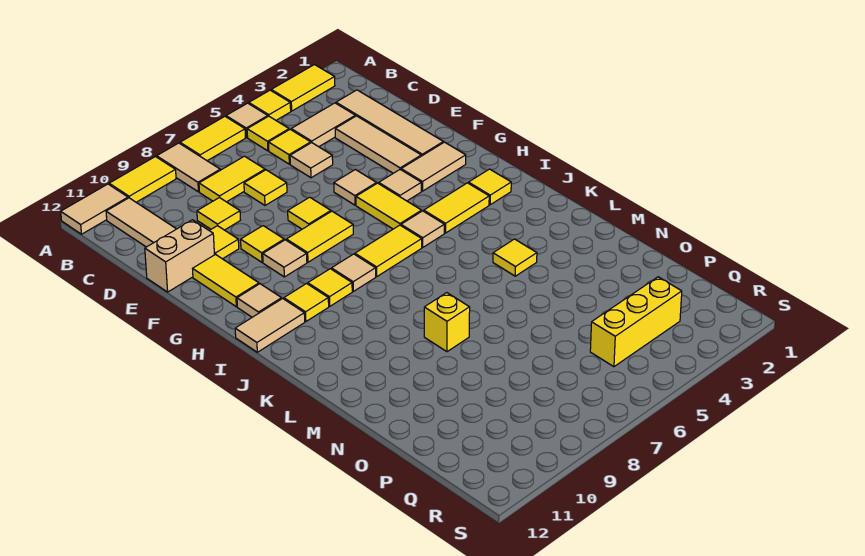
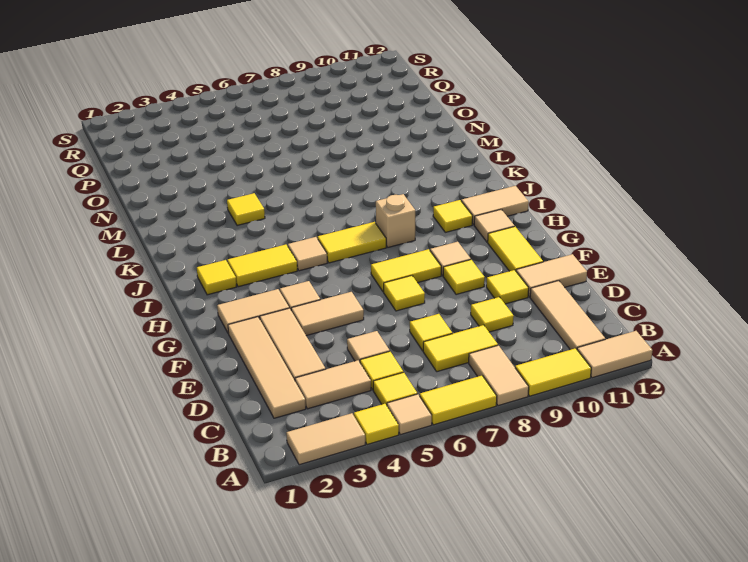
yellow 1x2 tile [271,65,335,111] -> tan 1x2 tile [286,413,365,465]
tan 1x2 brick [145,220,214,292] -> tan 1x2 tile [516,254,587,297]
tan 1x1 tile [334,170,377,205] -> tan 1x2 tile [291,292,364,336]
yellow 1x2 tile [356,183,422,229] -> none
tan 1x1 tile [331,254,376,291] -> tan 1x1 brick [376,194,415,247]
yellow 1x1 tile [308,269,352,306] -> none
yellow 1x1 brick [424,293,470,352] -> none
yellow 1x3 brick [590,277,682,367] -> none

